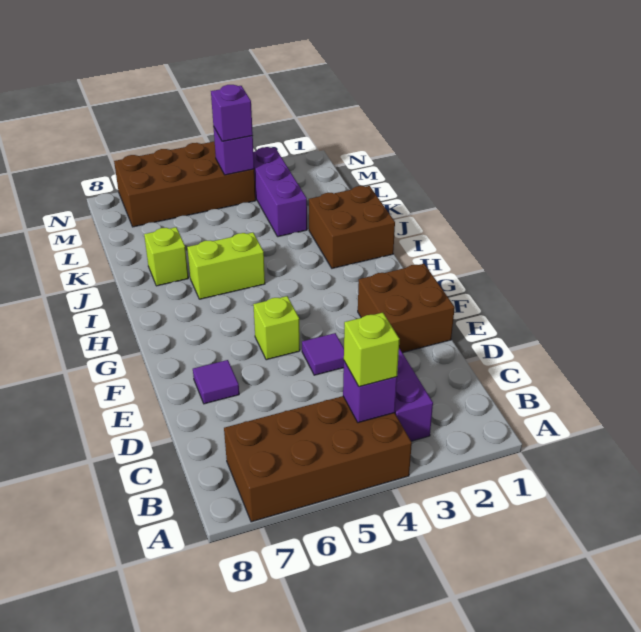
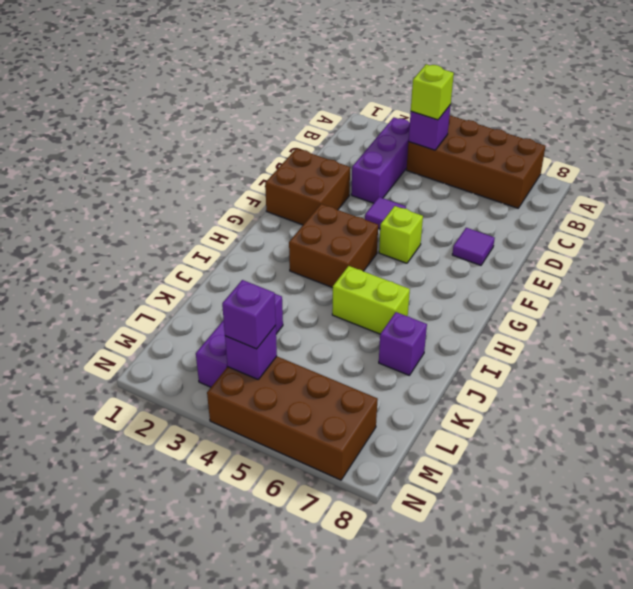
brown 2x2 brick [309,186,395,268] -> brown 2x2 brick moved to [289,204,378,288]
lime 1x1 brick [144,227,188,286] -> purple 1x1 brick [379,312,427,375]

